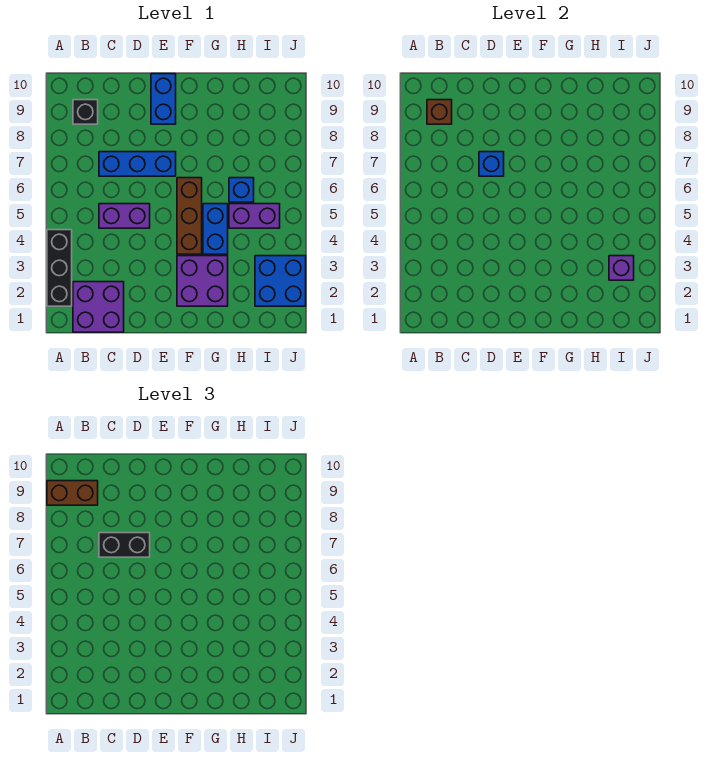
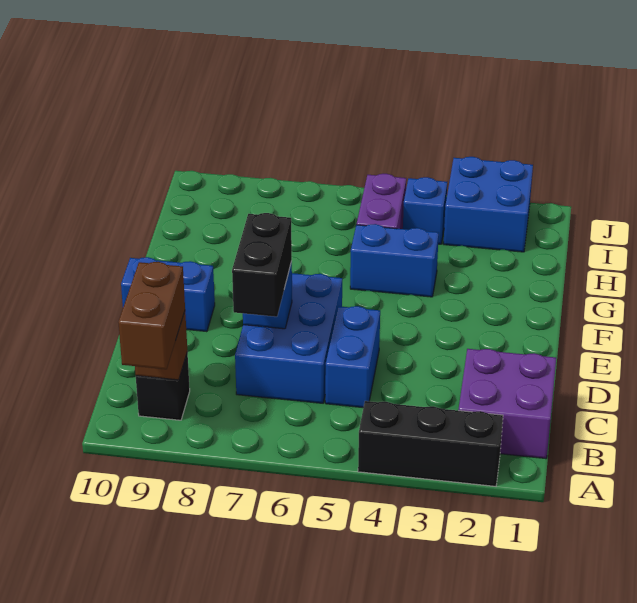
purple 1x2 brick [99,204,150,228] -> blue 1x2 brick [325,306,380,408]
blue 1x3 brick [99,152,176,176] -> blue 2x3 brick [235,273,342,403]
purple 2x2 brick [177,256,228,306] -> none
brown 1x3 brick [177,178,202,254] -> none
blue 1x1 brick [229,178,254,202] -> blue 1x1 brick moved to [403,177,447,244]
purple 1x1 brick [609,256,634,280] -> none

